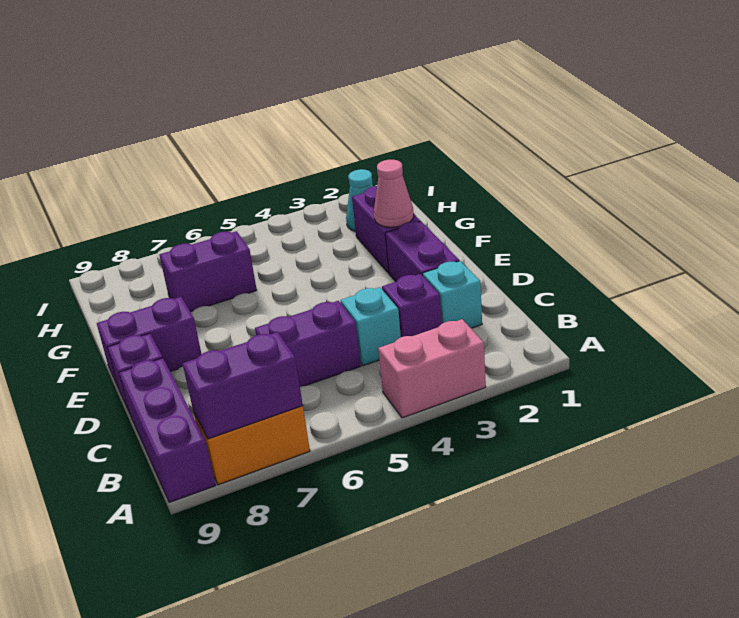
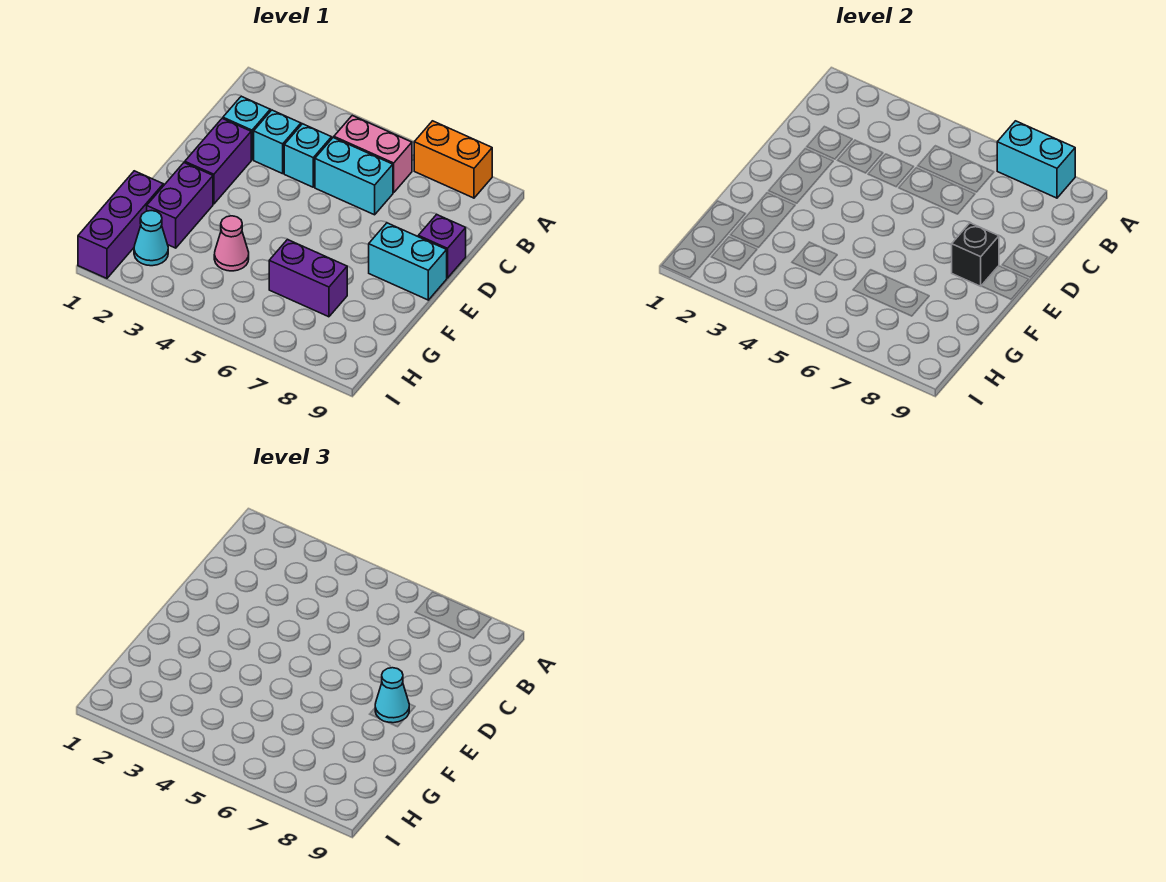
pink 1x2 brick [378,319,486,418] -> pink 1x2 brick moved to [334,115,412,193]
purple 1x2 brick [183,332,303,439] -> cyan 1x2 brick [997,121,1075,198]
purple 1x3 brick [119,358,216,503] -> purple 1x3 brick moved to [78,171,163,278]
purple 1x1 brick [382,274,442,337] -> cyan 1x1 brick [254,110,301,174]
purple 1x2 brick [255,301,361,387] -> cyan 1x2 brick [315,138,393,215]
purple 1x2 brick [97,297,201,386] -> cyan 1x2 brick [369,223,447,300]
none -> black 1x1 brick [952,223,999,286]
none -> cyan 1x1 cone [375,668,409,723]
pink 1x1 cone [374,160,414,227] -> pink 1x1 cone moved to [214,216,249,271]

